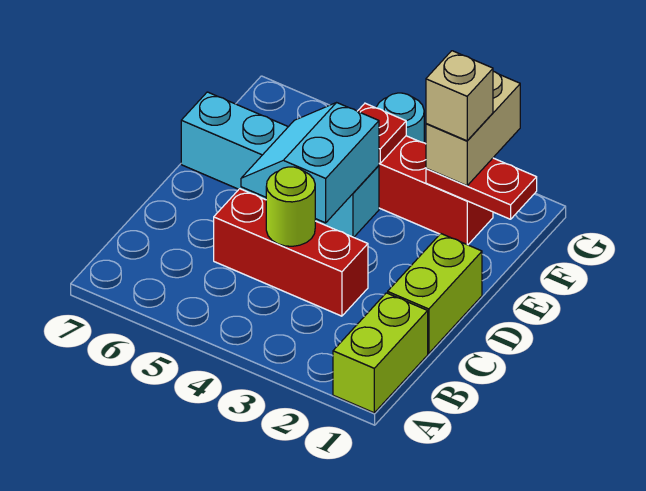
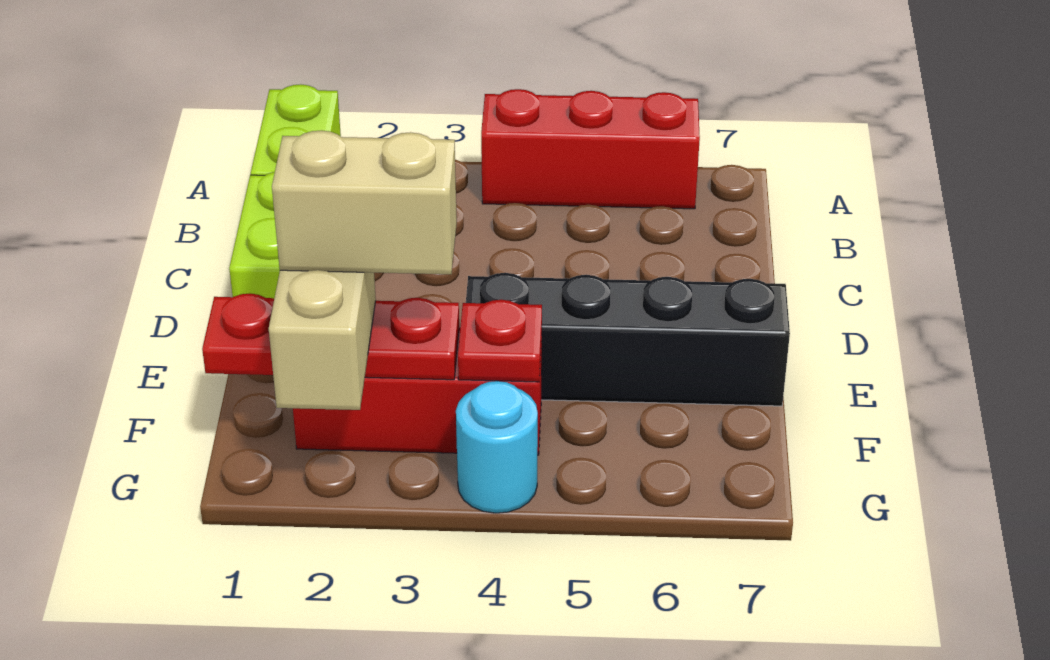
red 1x3 brick [214,189,368,316] -> red 1x3 brick moved to [481,89,700,209]
lime 1x1 round brick [266,167,315,246] -> none
cyan 2x2 slope [241,103,379,223] -> none
cyan 1x4 brick [181,92,379,237] -> black 1x4 brick [466,273,790,406]
red 1x2 plate [426,158,537,219] -> red 1x3 plate [202,294,459,380]
tan 1x1 brick [426,51,493,141] -> tan 1x2 brick [272,130,457,274]

